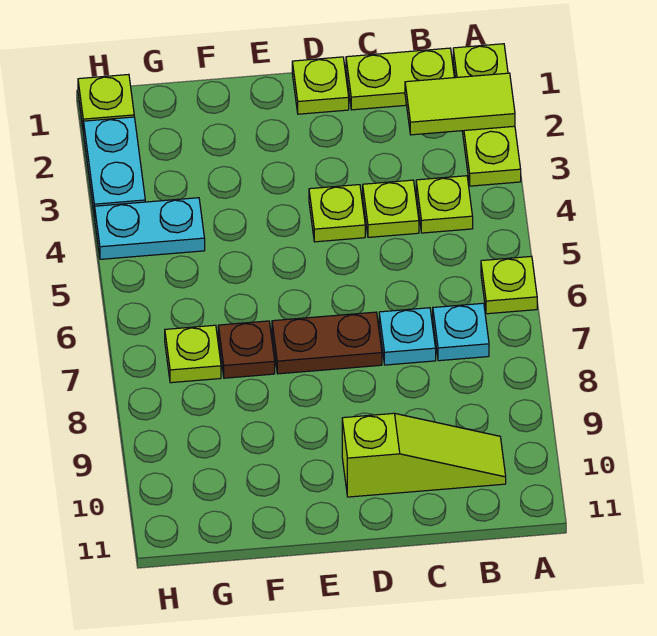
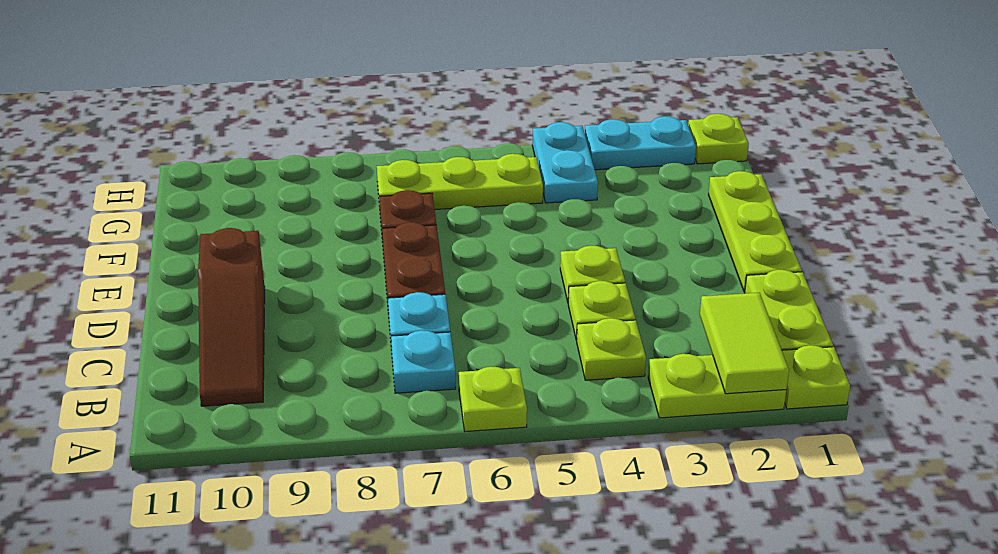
lime 1x3 slope [342,413,506,497] -> brown 1x3 slope [198,228,265,406]
lime 1x1 plate [292,57,349,114] -> lime 1x3 plate [709,171,802,292]
lime 1x1 plate [165,325,221,383] -> lime 1x3 plate [377,154,543,209]

